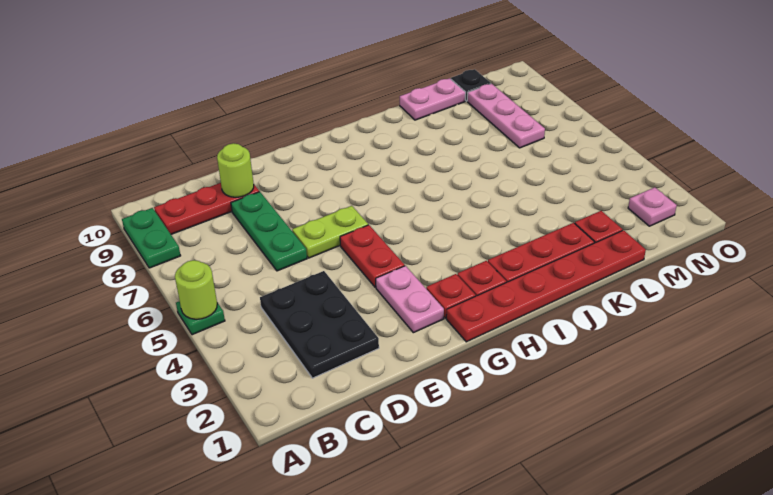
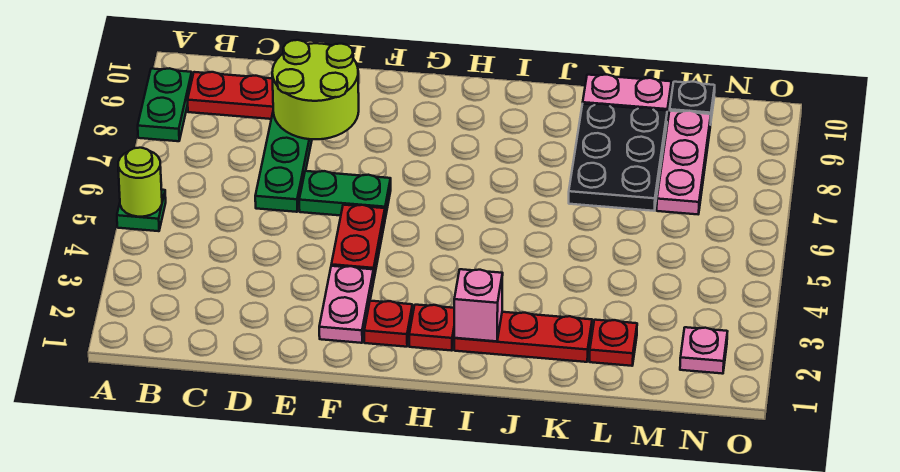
black 2x3 plate [260,271,379,378] -> black 2x3 plate moved to [569,104,667,211]
lime 1x1 round brick [217,143,254,197] -> lime 2x2 round brick [272,40,359,139]
lime 1x2 plate [292,206,368,258] -> green 1x2 plate [299,171,391,218]
red 1x6 plate [446,230,646,342] -> none
none -> pink 1x1 brick [454,269,503,341]

